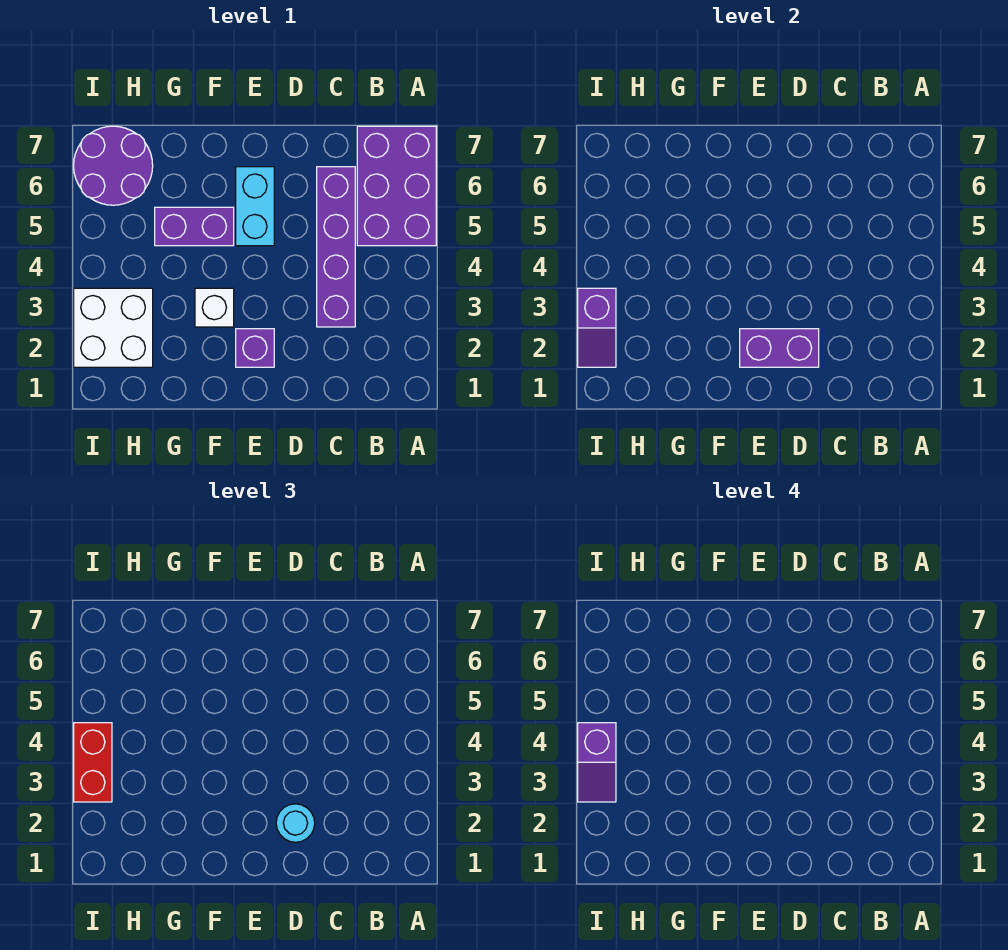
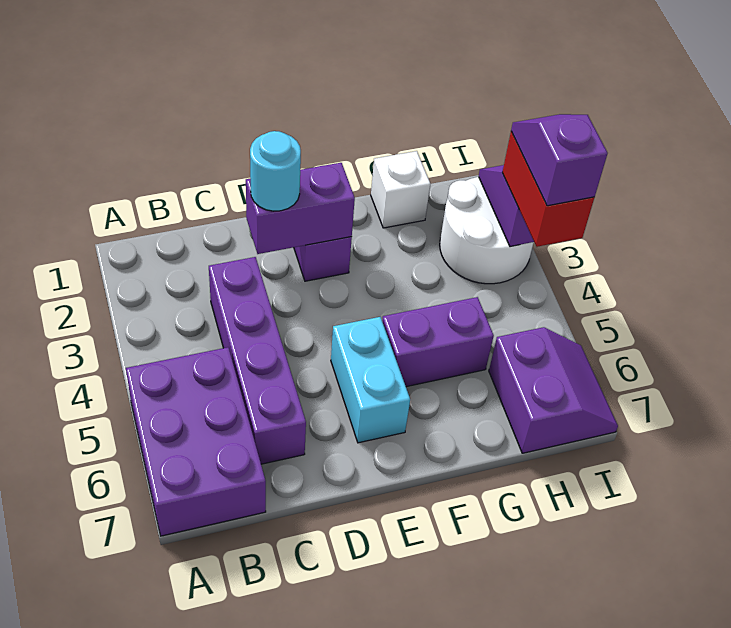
white 1x1 brick [195,288,234,327] -> white 1x1 brick moved to [371,151,430,228]
white 2x2 brick [74,288,153,367] -> white 2x2 round brick [440,177,534,284]
purple 2x2 round brick [74,126,153,205] -> purple 2x2 slope [489,327,618,453]

